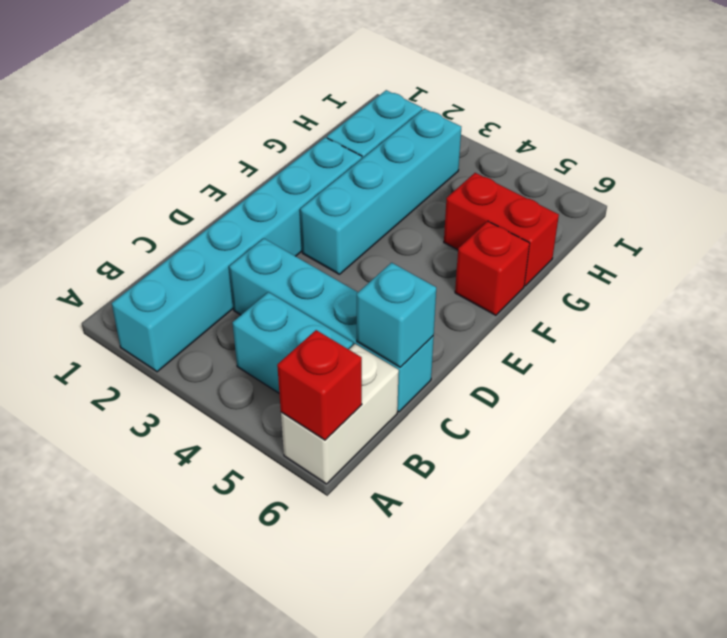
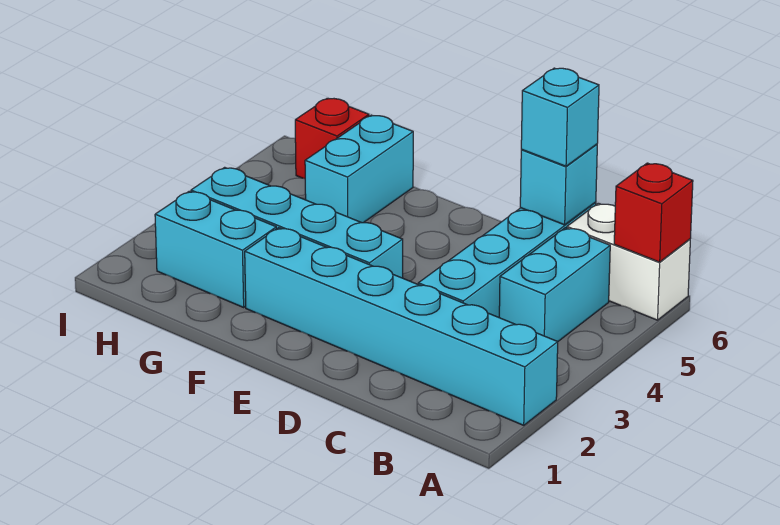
none -> cyan 1x1 brick [521,68,599,166]
red 1x1 brick [455,221,530,315] -> red 1x1 brick moved to [295,98,369,179]
red 1x2 brick [444,173,559,286] -> cyan 1x2 brick [305,115,413,223]

